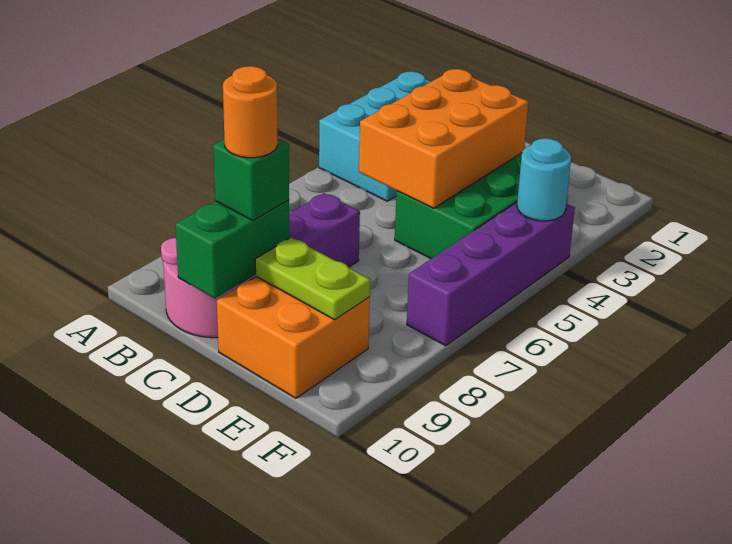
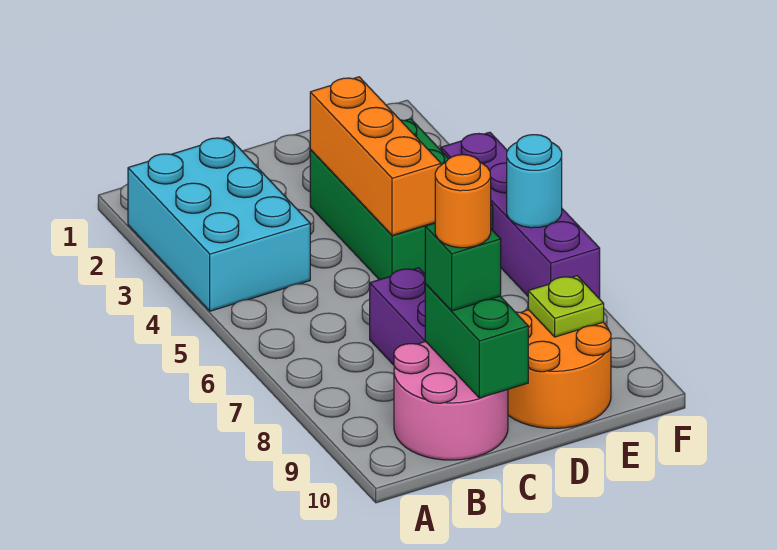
orange 2x3 brick [359,69,528,208] -> orange 1x3 brick [310,77,441,235]
orange 2x2 brick [217,277,370,398] -> orange 2x2 round brick [508,310,611,428]
lime 1x2 plate [255,238,370,320] -> lime 1x1 plate [528,276,604,337]
cyan 1x1 round brick [517,138,571,221] -> cyan 1x1 round brick moved to [507,135,562,228]

